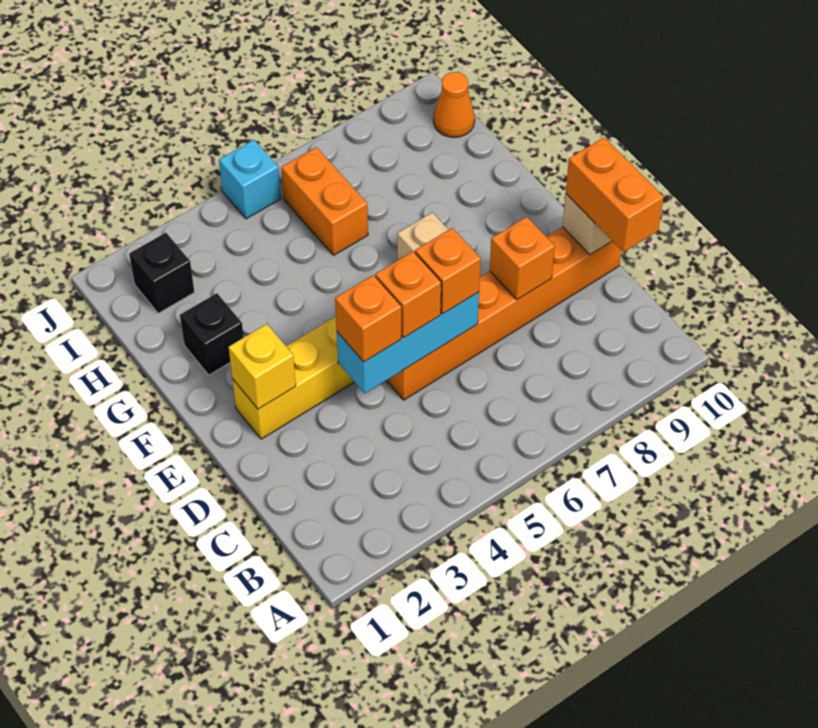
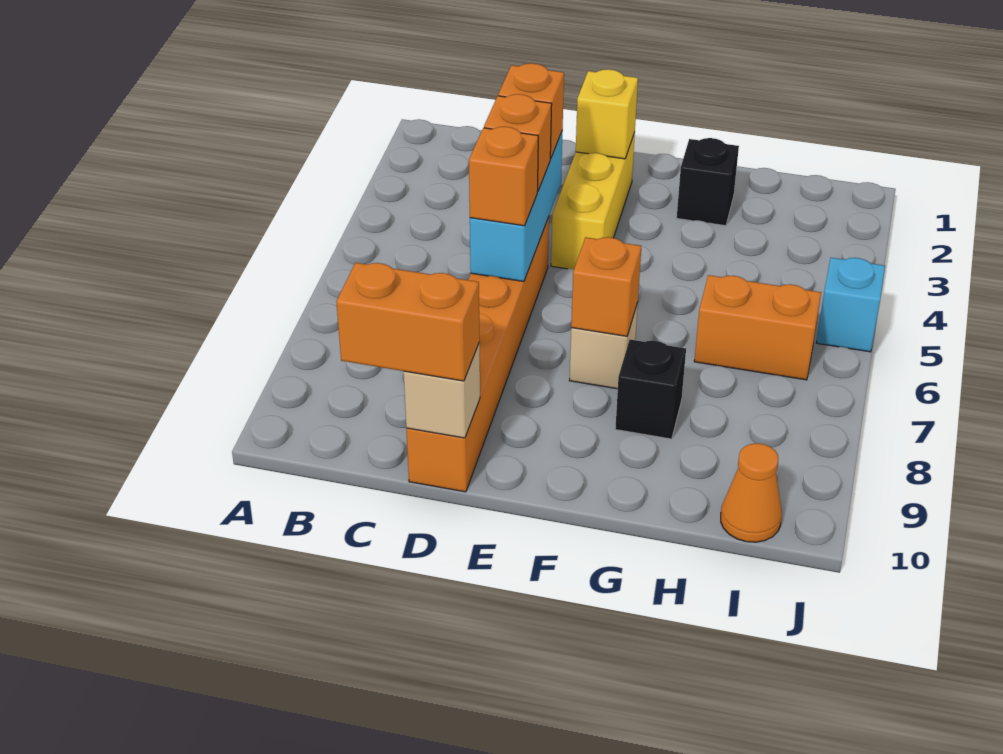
orange 1x1 brick [490,217,555,300] -> orange 1x1 brick moved to [571,237,641,336]
black 1x1 brick [129,233,194,313] -> black 1x1 brick moved to [615,340,686,439]

